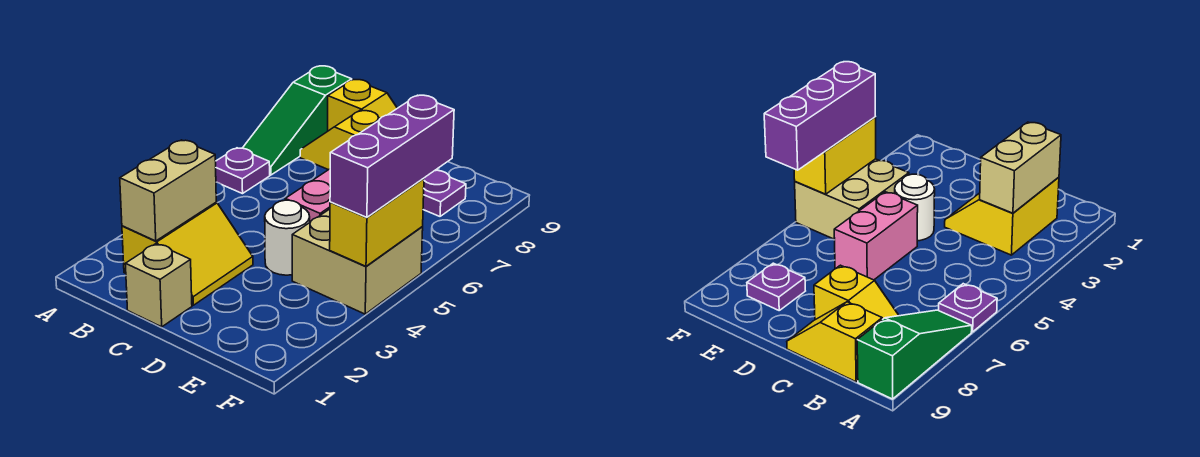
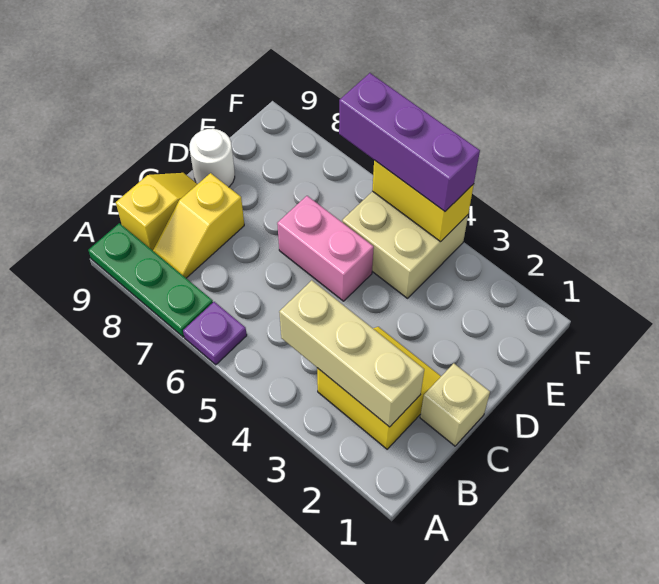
green 1x3 slope [243,66,352,175] -> green 1x3 plate [88,223,213,337]
tan 1x2 brick [120,140,216,241] -> tan 1x3 brick [279,280,424,427]
white 1x1 round brick [265,200,310,275] -> white 1x1 round brick moved to [190,129,235,187]
purple 1x1 plate [423,170,466,216] -> none

